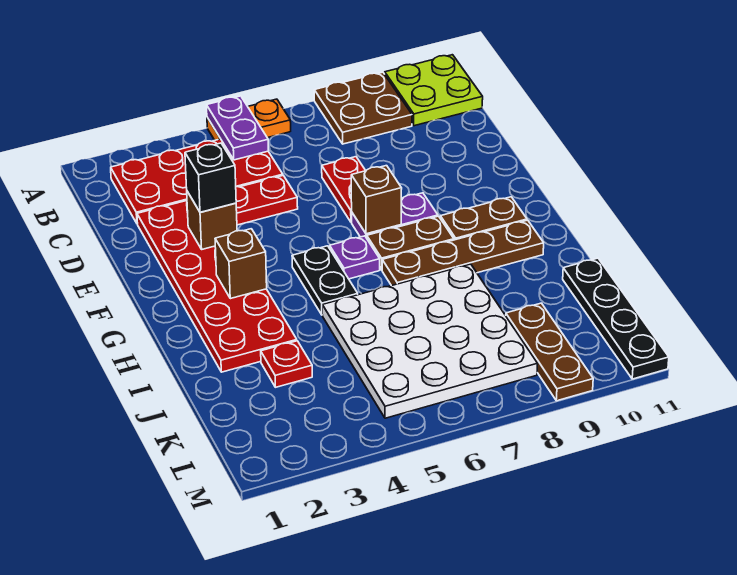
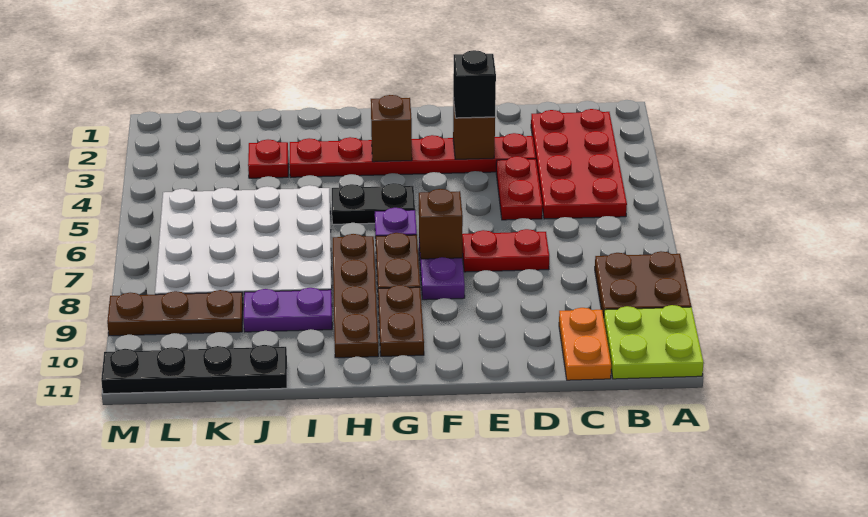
orange 1x2 plate [207,99,291,140] -> orange 1x2 plate moved to [559,308,611,380]
purple 1x2 plate [207,96,269,160] -> purple 1x2 plate moved to [244,288,332,332]
red 2x6 plate [137,201,297,372] -> red 1x6 plate [290,133,536,177]

